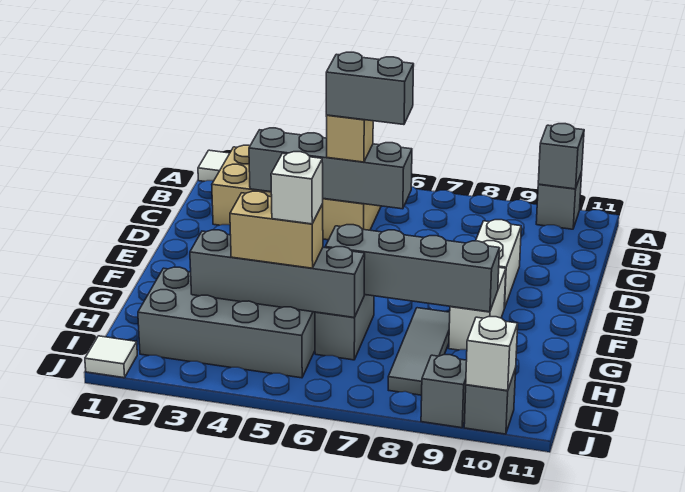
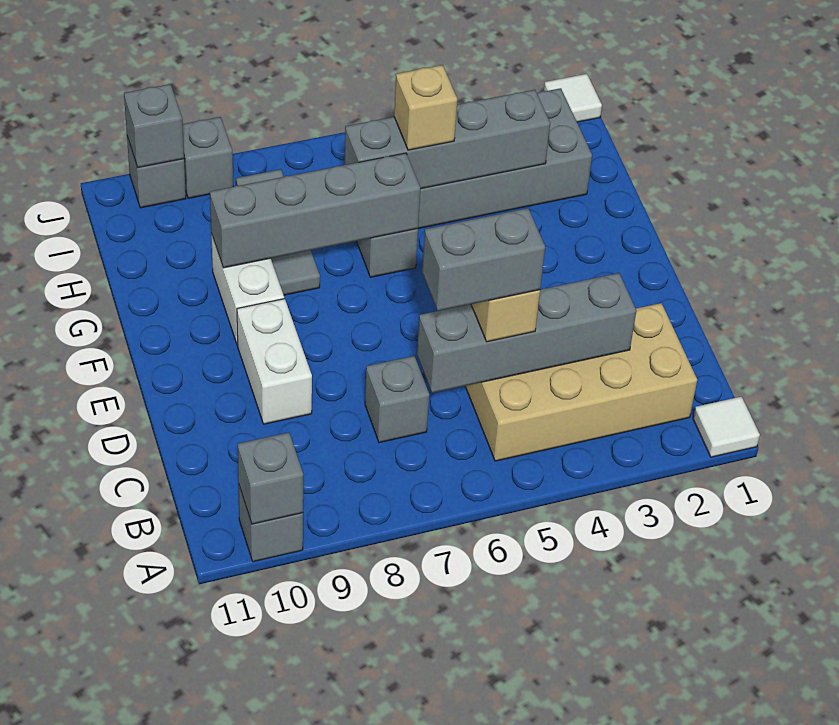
none -> grey 1x1 brick [365,356,429,443]
tan 1x2 brick [230,191,323,268] -> tan 1x1 brick [394,65,457,150]
white 1x1 brick [271,152,323,224] -> none
white 1x1 brick [466,317,518,391] -> grey 1x1 brick [124,84,184,168]

